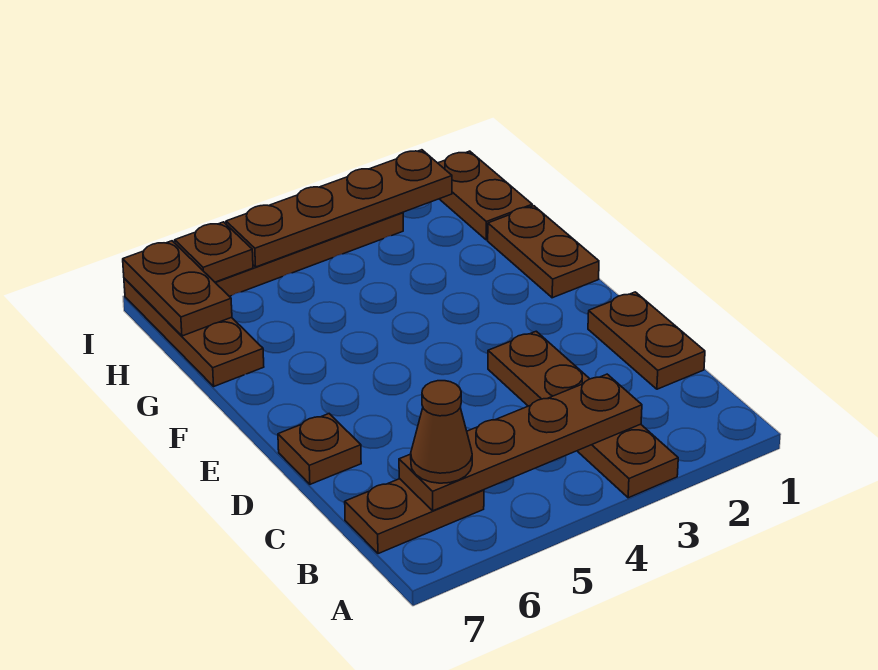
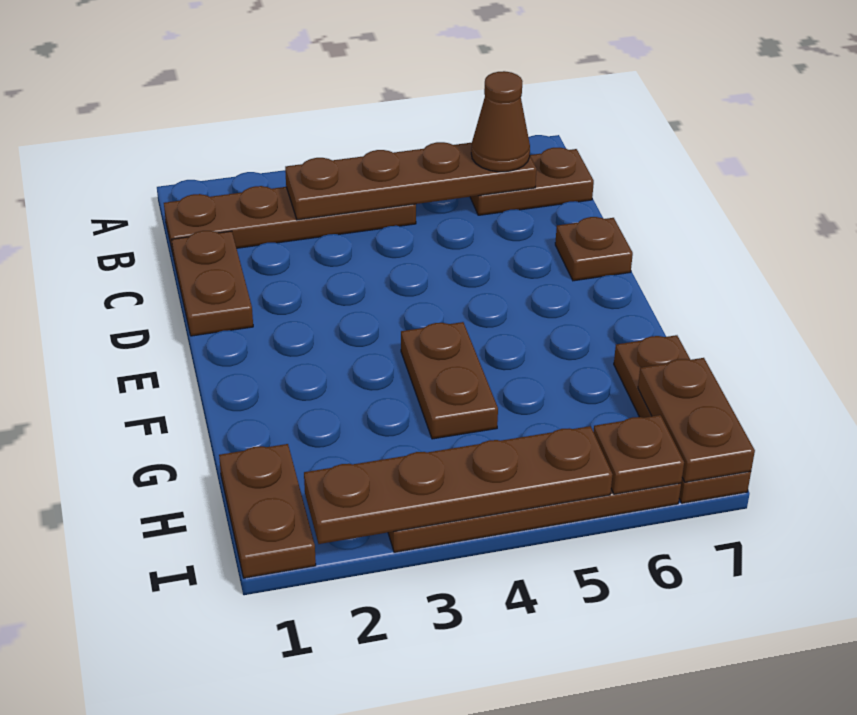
brown 1x4 plate [488,331,678,498] -> brown 1x4 plate turned to [164,186,416,253]
brown 1x2 plate [488,206,599,298] -> brown 1x2 plate moved to [401,322,498,439]

